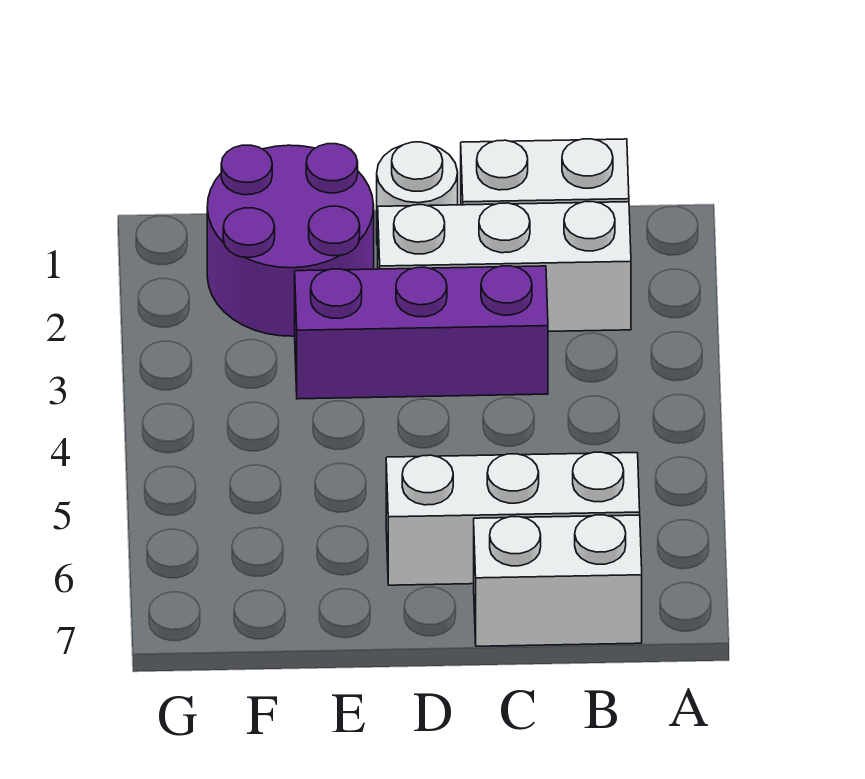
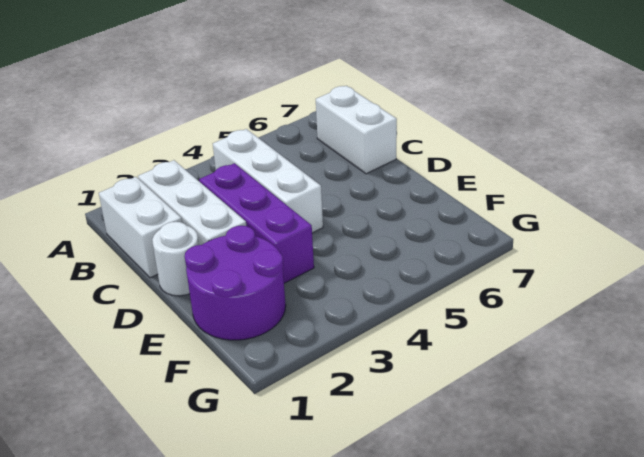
white 1x3 brick [386,452,640,585] -> white 1x3 brick moved to [213,129,323,233]

